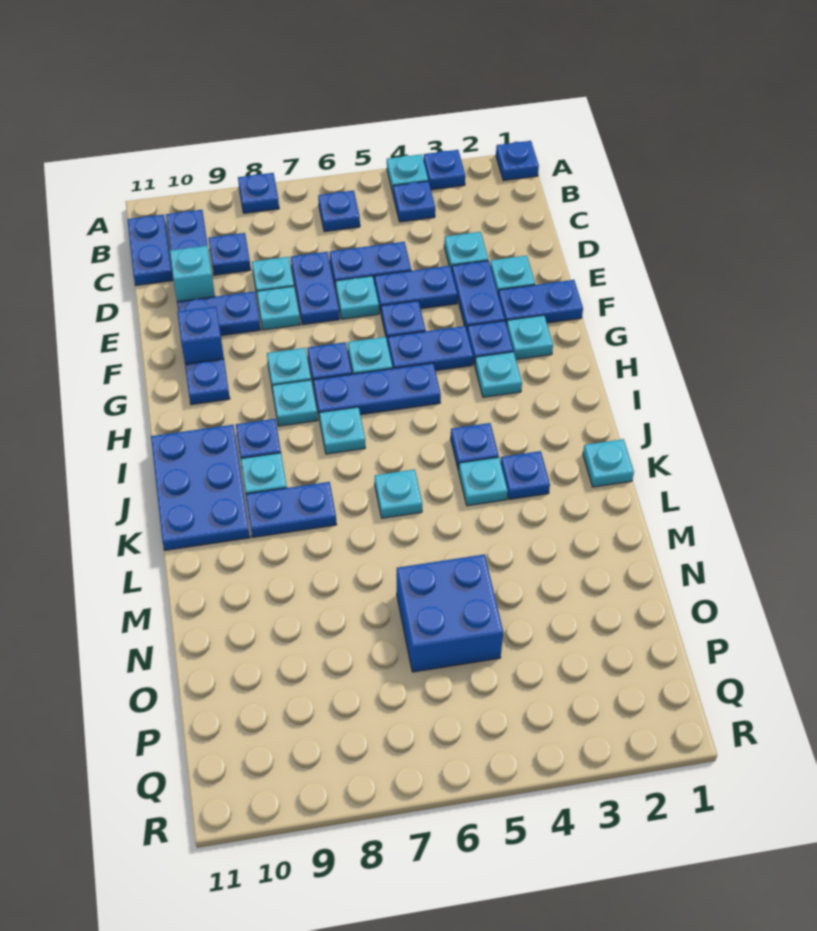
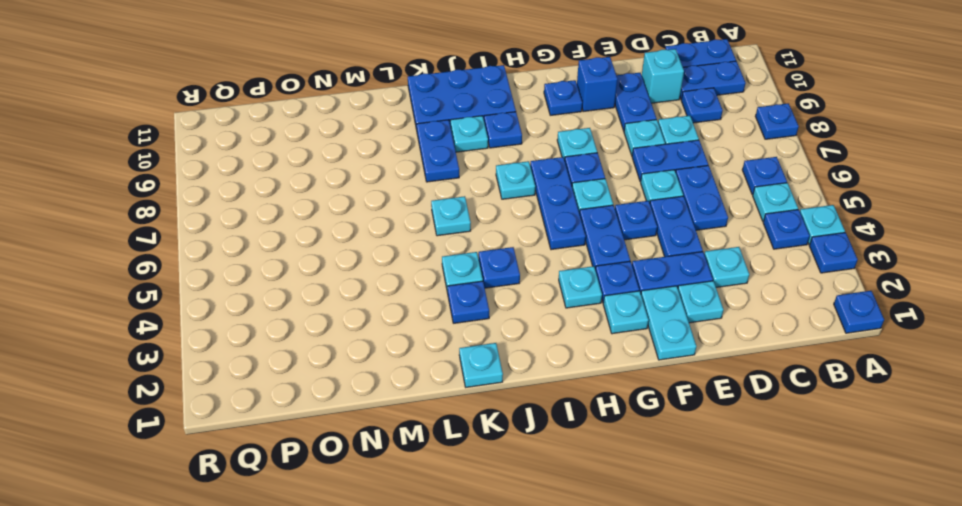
blue 1x2 plate [498,280,583,325] -> cyan 1x2 plate [641,286,696,360]
cyan 1x1 plate [272,380,318,426] -> cyan 1x1 plate moved to [753,183,798,221]
blue 2x2 brick [397,554,503,672] -> none

